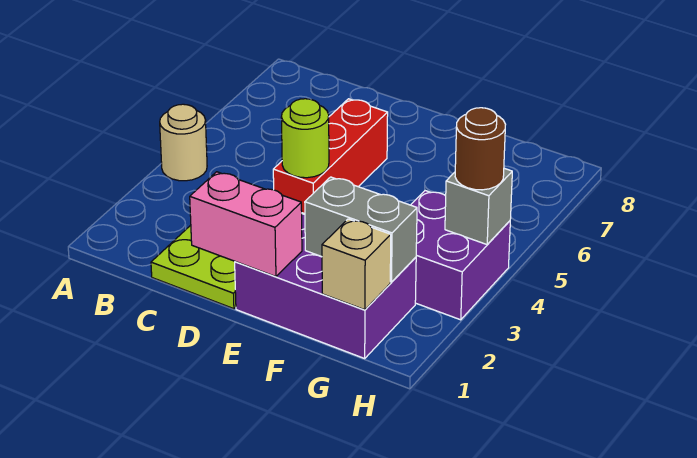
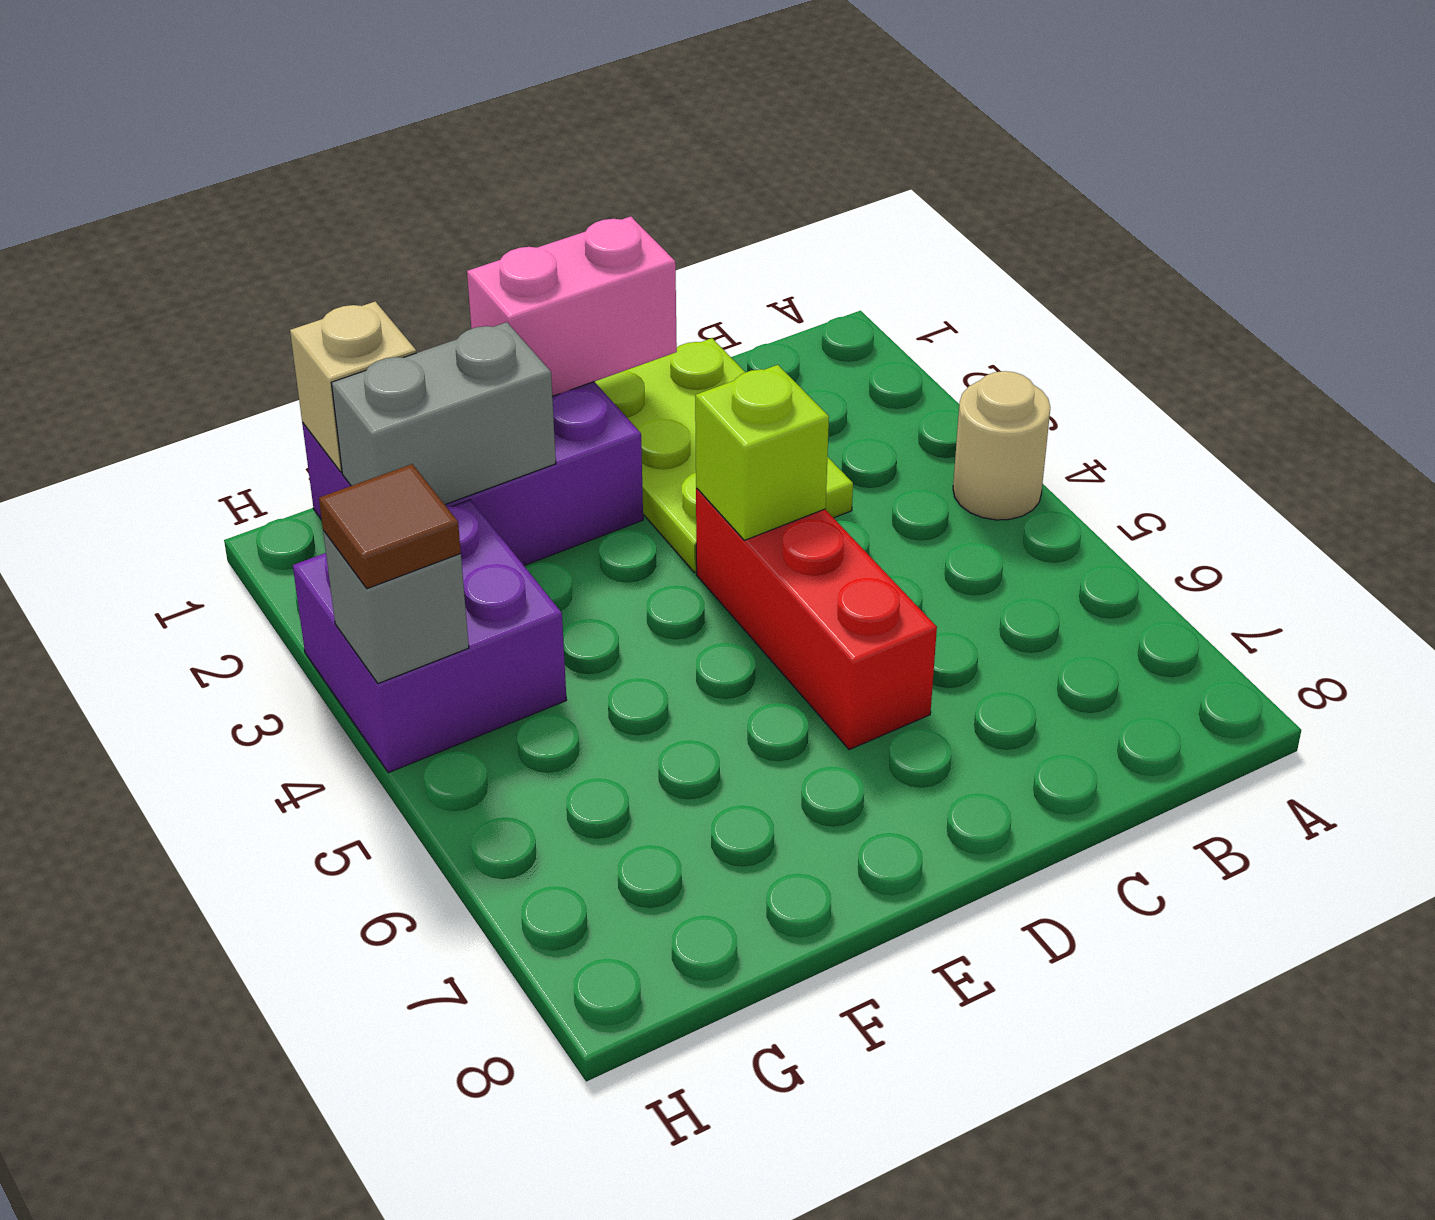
lime 1x1 round brick [281,99,329,178] -> lime 1x1 brick [695,365,829,540]
brown 1x1 round brick [455,108,506,190] -> brown 1x1 tile [319,464,461,589]

